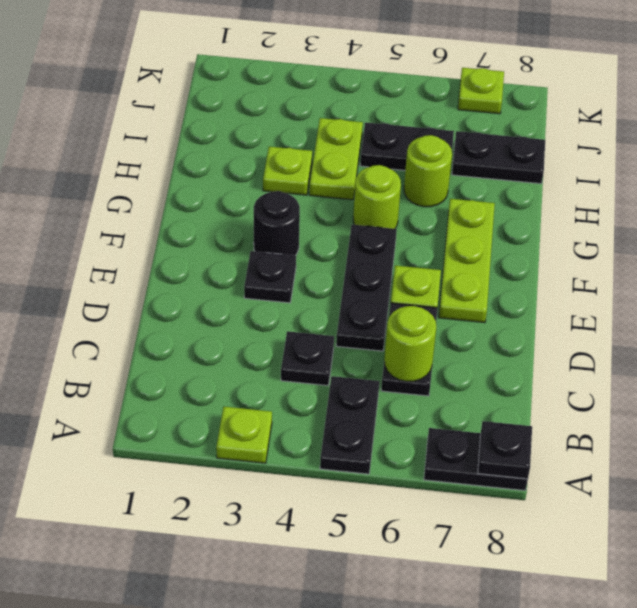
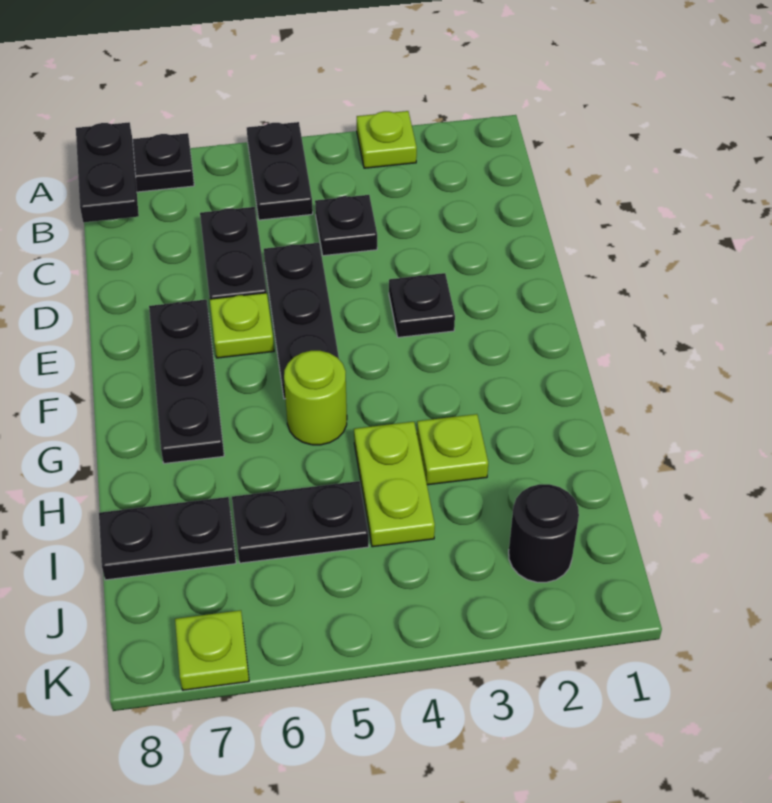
black 1x1 plate [478,421,532,479] -> black 1x2 plate [76,122,139,222]
lime 1x1 round brick [384,306,436,381] -> none
lime 1x3 plate [439,199,495,323] -> black 1x3 plate [149,300,224,463]
black 1x1 round brick [254,191,300,255] -> black 1x1 round brick moved to [509,484,579,582]
lime 1x1 round brick [404,135,452,207] -> none

